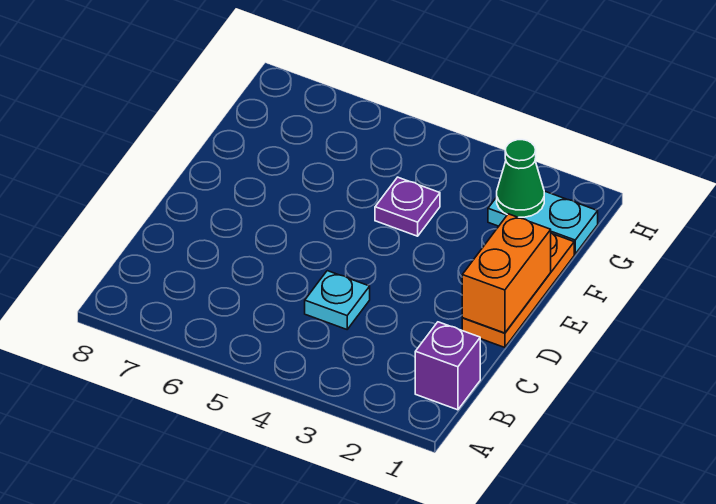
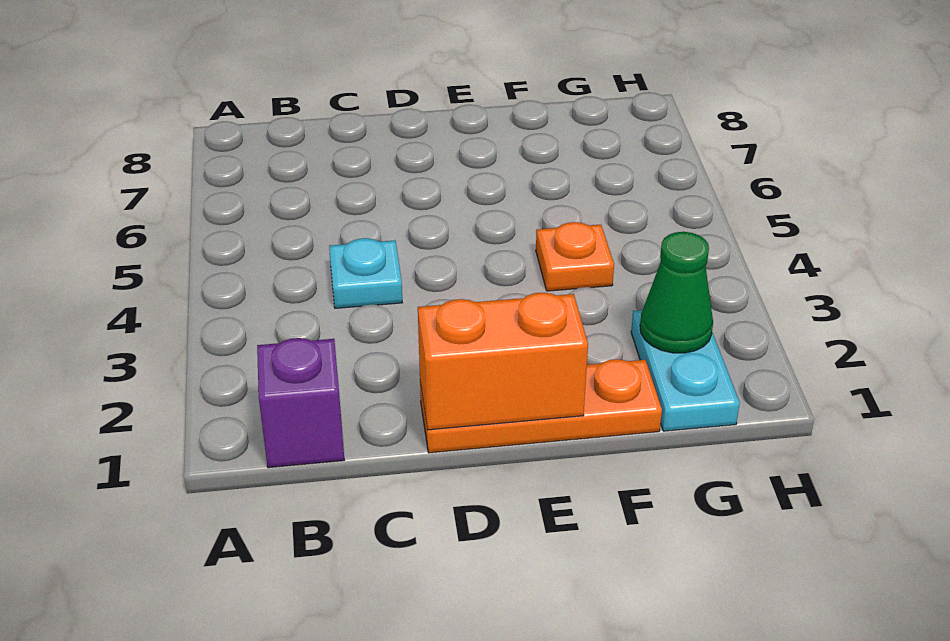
purple 1x1 plate [375,177,440,236] -> orange 1x1 plate [536,222,614,291]

